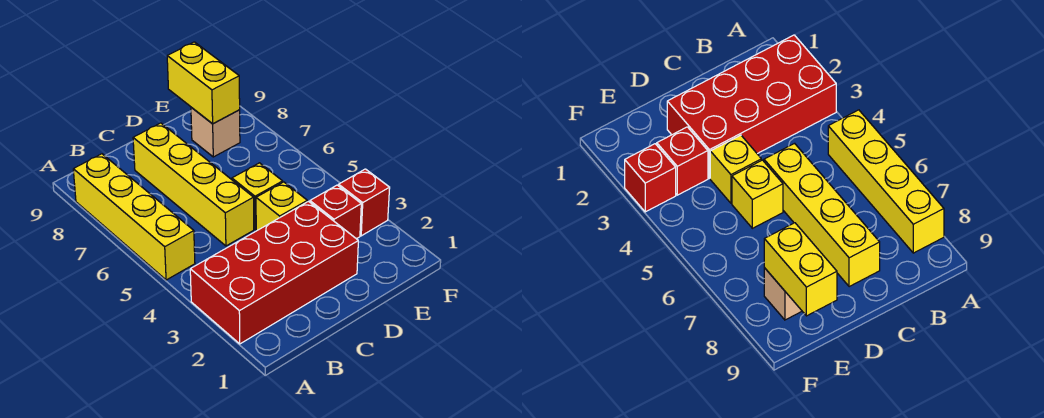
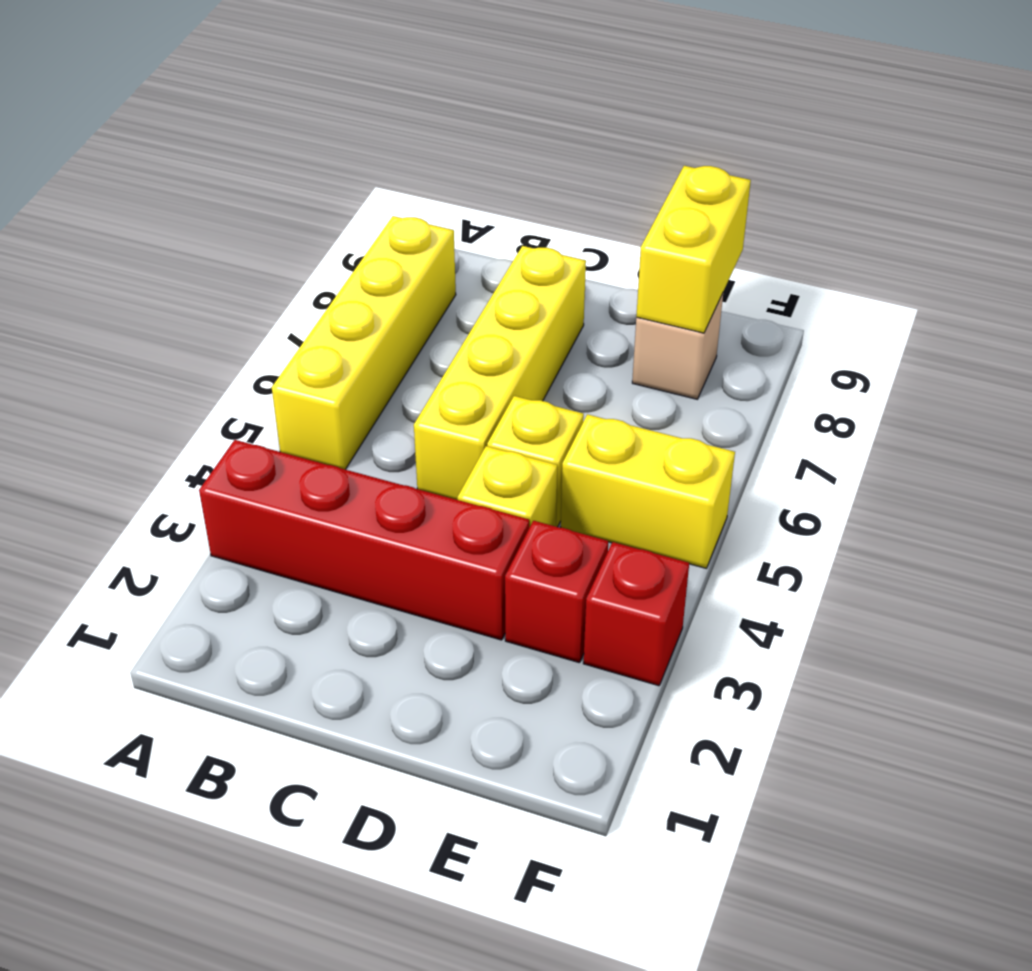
red 2x4 brick [190,202,358,344] -> red 1x4 brick [199,440,529,640]
none -> yellow 1x2 brick [561,414,735,568]

